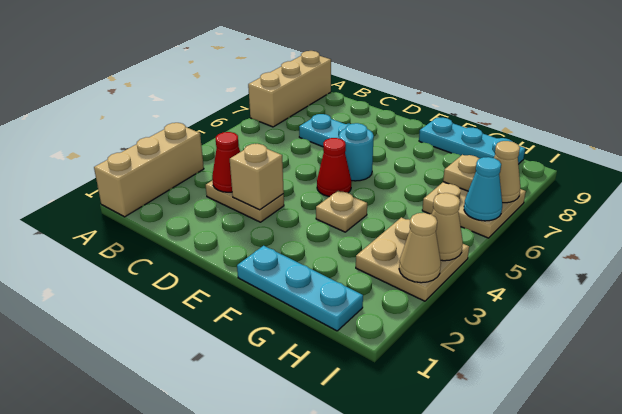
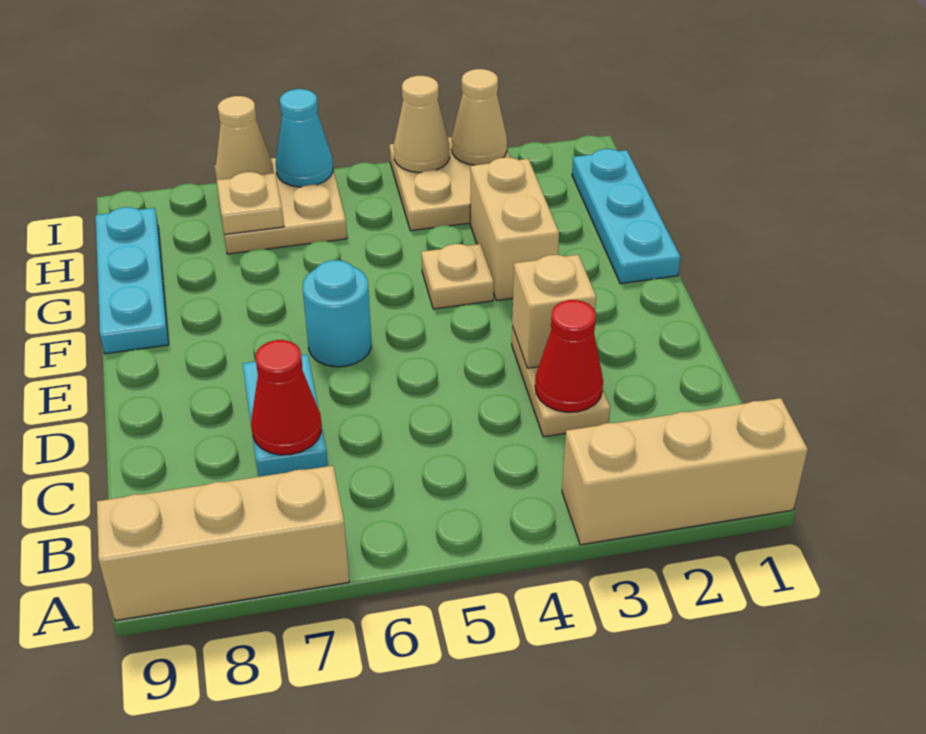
red 1x1 cone [317,138,351,197] -> red 1x1 cone moved to [251,340,322,455]
none -> tan 1x2 brick [470,157,559,300]

